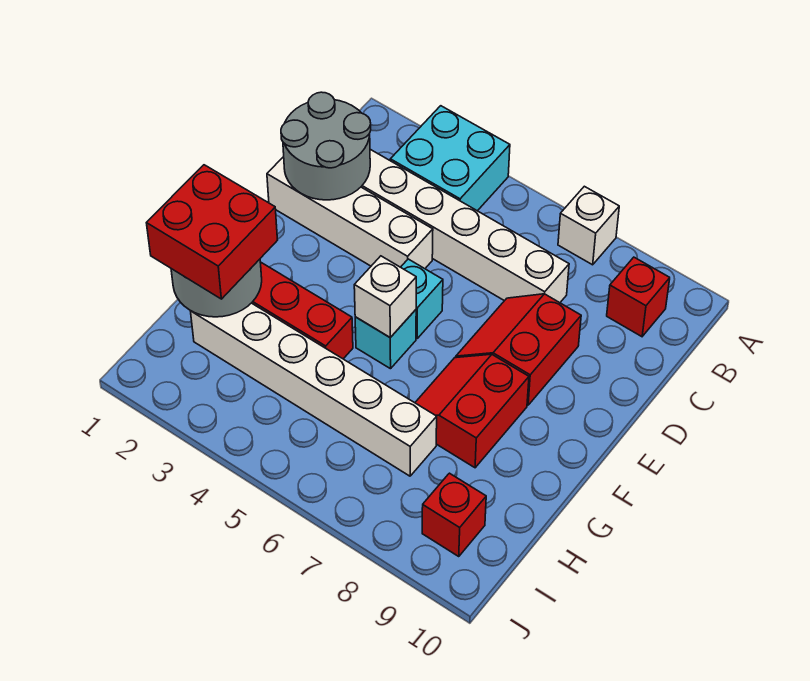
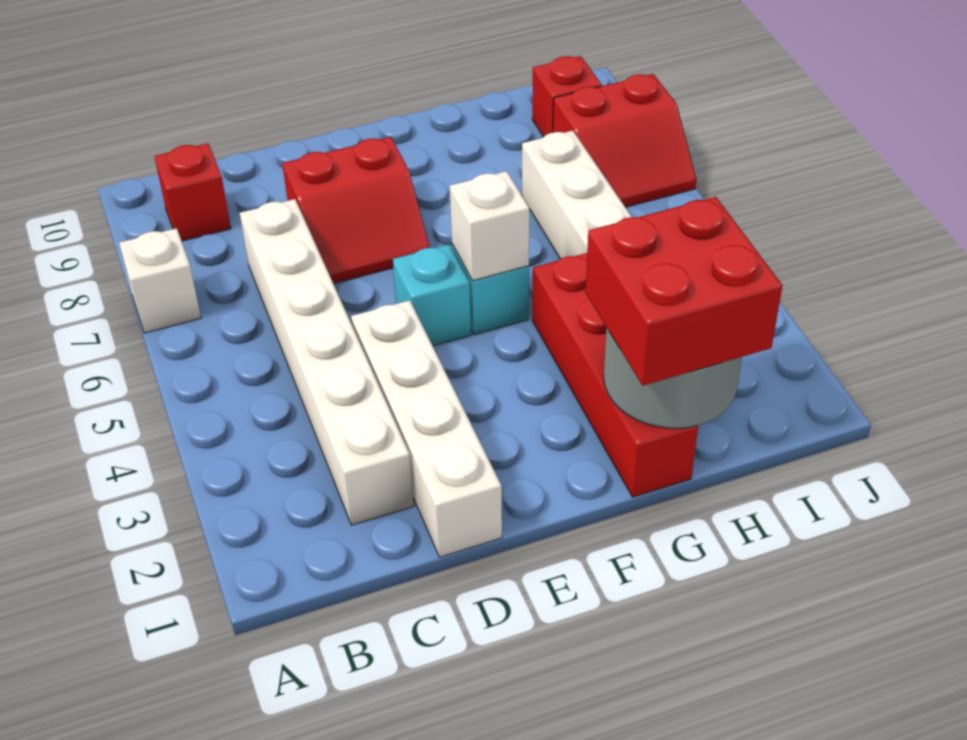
cyan 2x2 brick [390,106,510,211] -> none
grey 2x2 round brick [281,92,371,200] -> none
red 2x2 slope [415,354,529,468] -> red 2x2 slope moved to [553,74,696,207]

